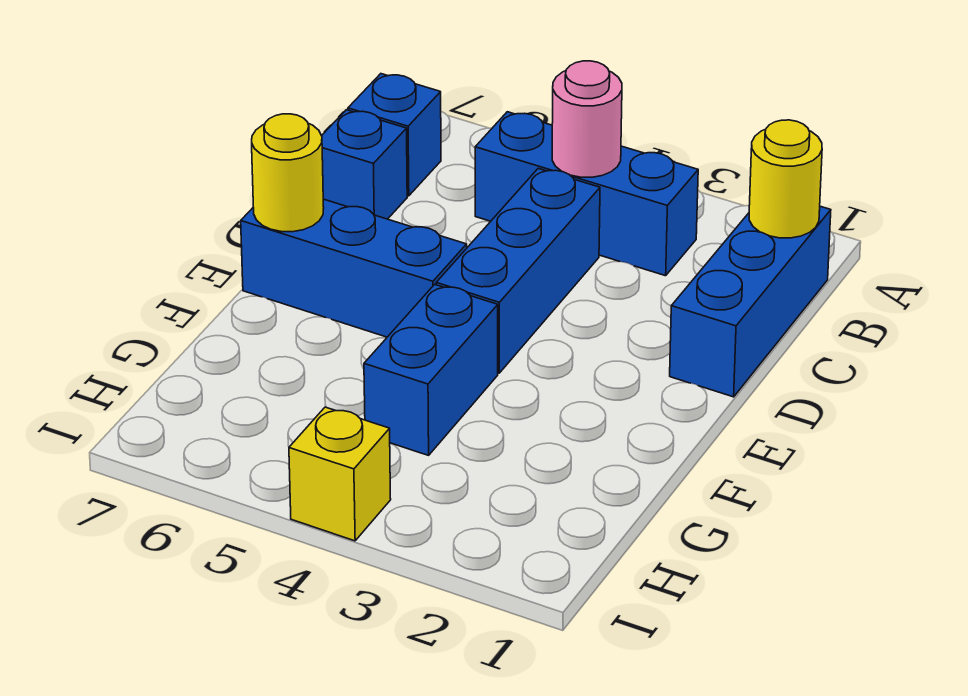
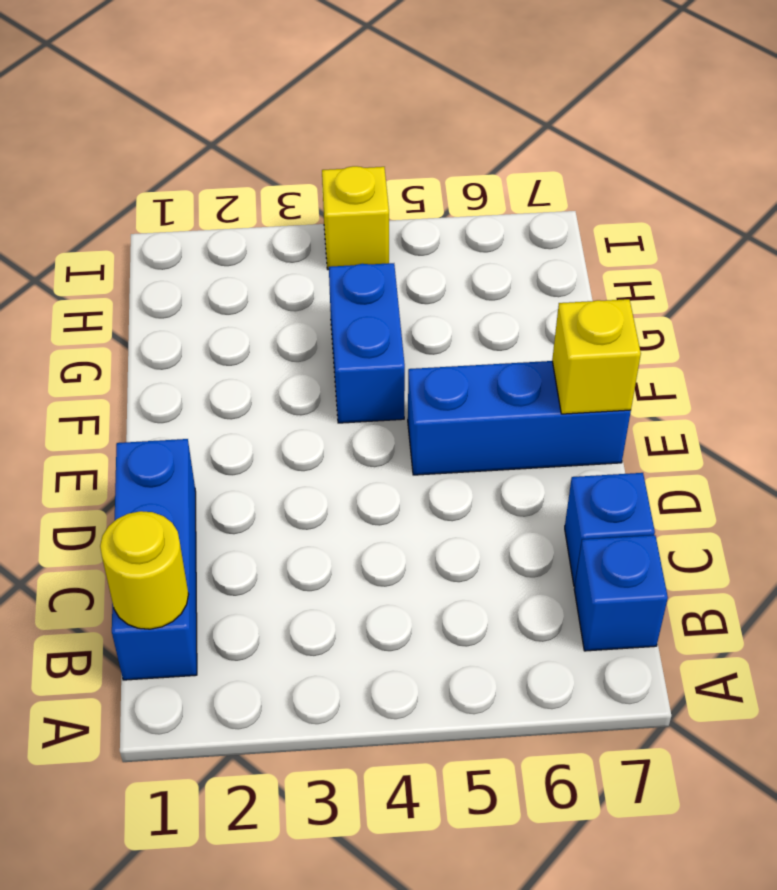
blue 1x3 brick [475,112,698,276] -> none
pink 1x1 round brick [552,61,622,177] -> none
blue 1x3 brick [436,168,600,373] -> none
yellow 1x1 round brick [252,114,324,232] -> yellow 1x1 brick [552,299,641,414]

